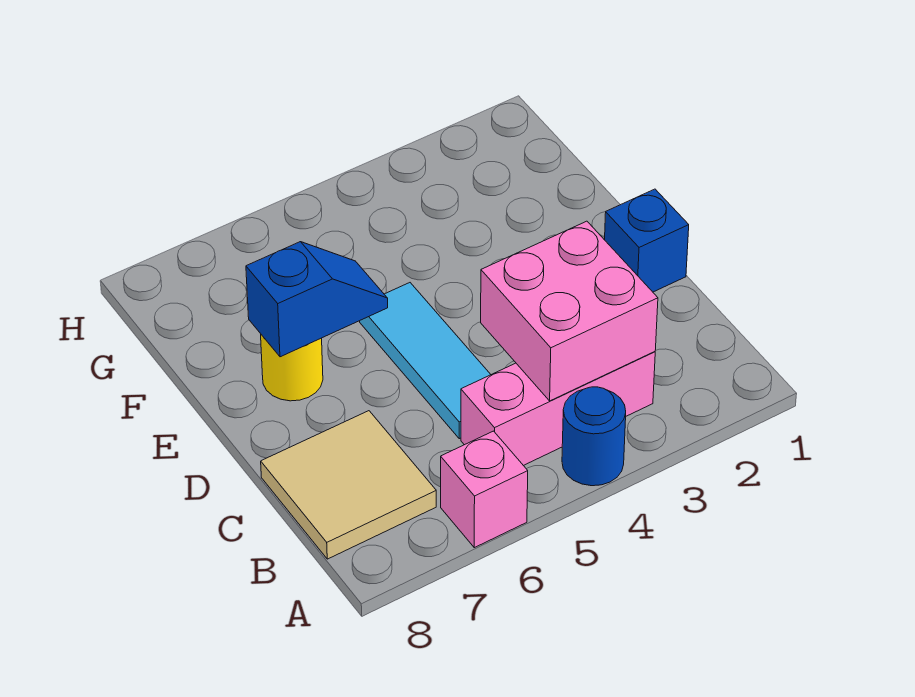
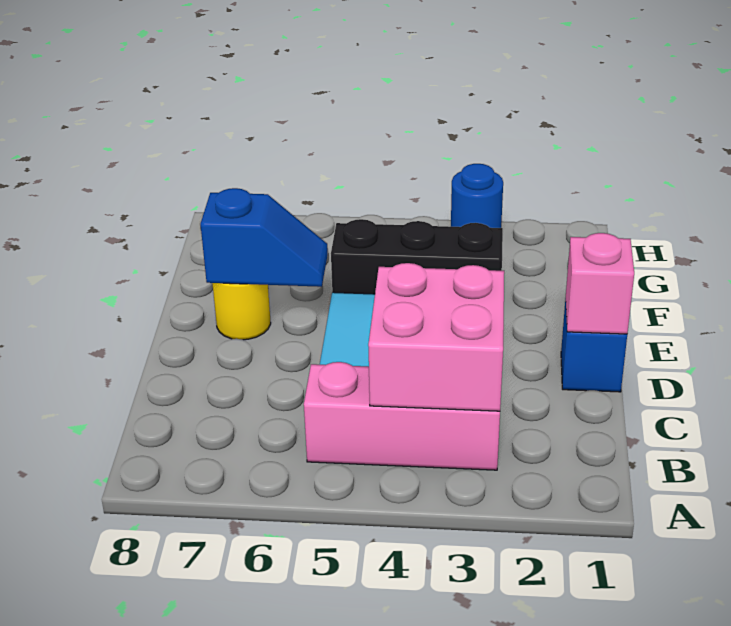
blue 1x1 round brick [562,387,626,486] -> blue 1x1 round brick moved to [451,164,503,228]
pink 1x1 brick [441,431,528,548] -> pink 1x1 brick moved to [566,233,634,334]
tan 2x2 tile [261,411,436,559] -> none
none -> black 1x3 brick [331,219,503,294]

